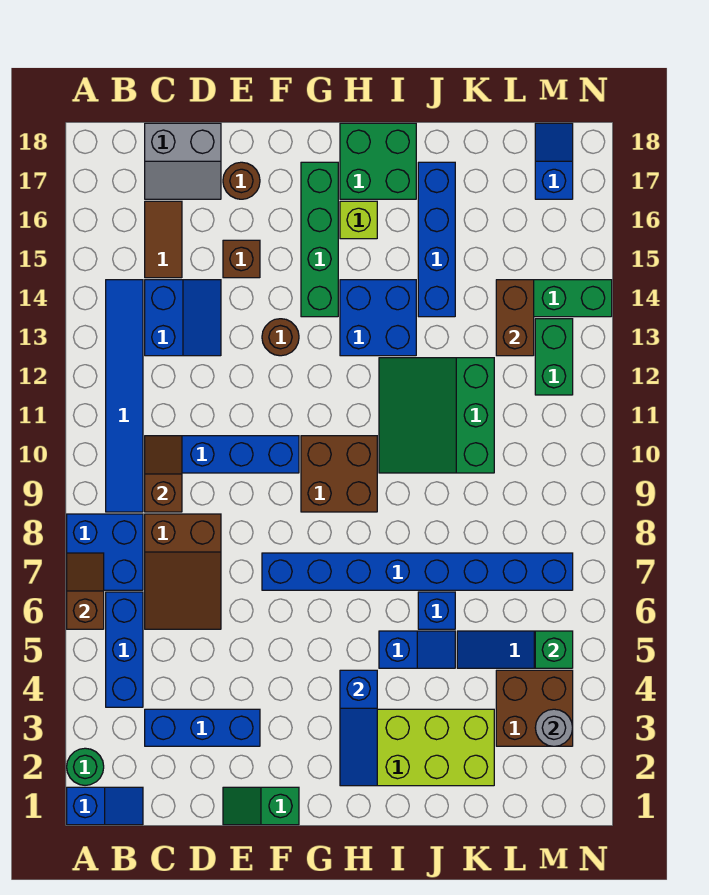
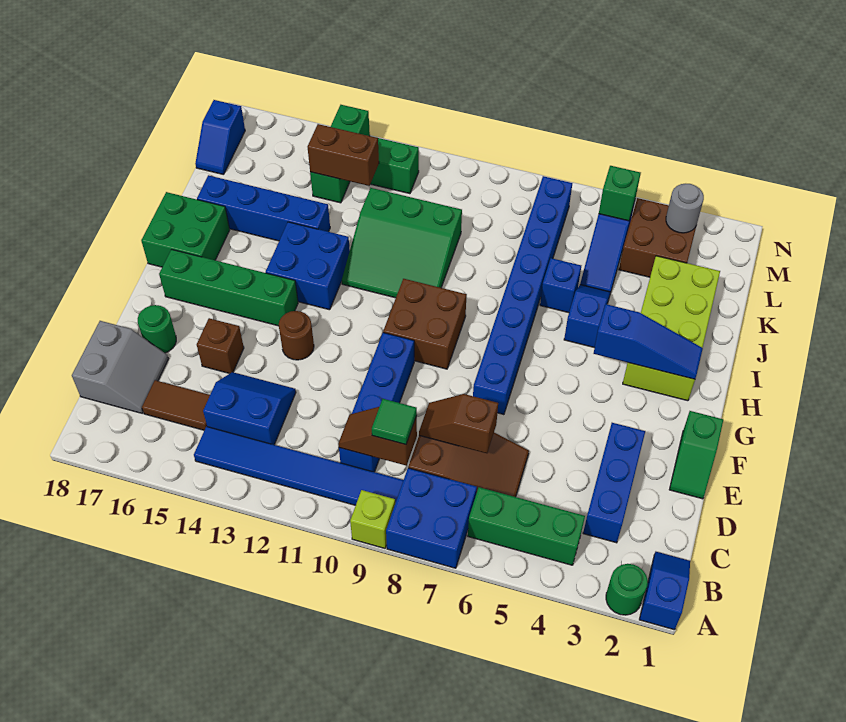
brown 1x2 slope [67,553,104,629] -> brown 1x2 slope moved to [419,394,498,453]
blue 1x3 brick [106,592,143,707] -> green 1x3 brick [468,487,585,565]
none -> green 1x1 tile [372,399,417,445]
brown 1x1 round brick [223,162,260,199] -> green 1x1 round brick [138,305,176,353]
lime 1x1 brick [340,201,377,239] -> lime 1x1 brick moved to [350,490,395,548]
blue 1x2 slope [535,123,573,199] -> blue 1x2 slope turned to [195,100,245,175]

